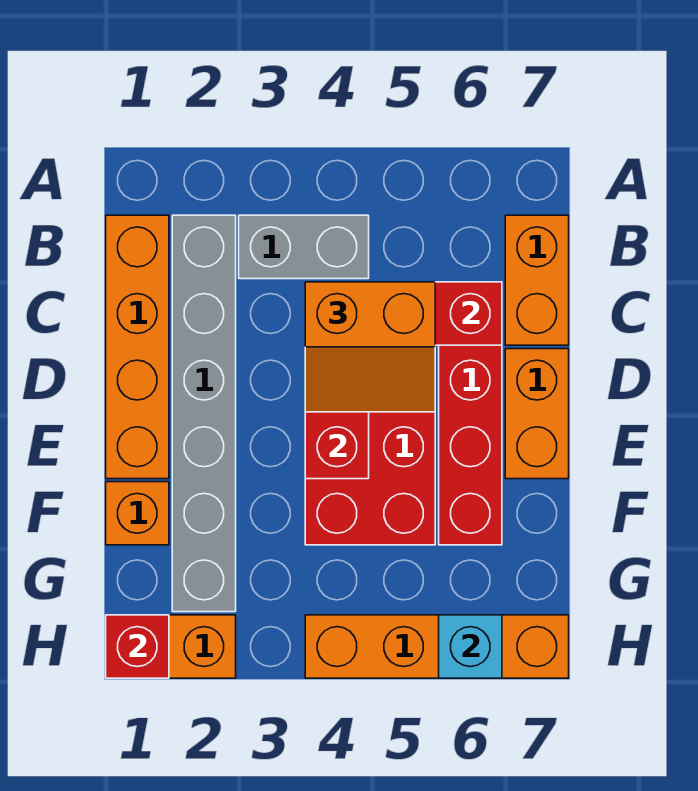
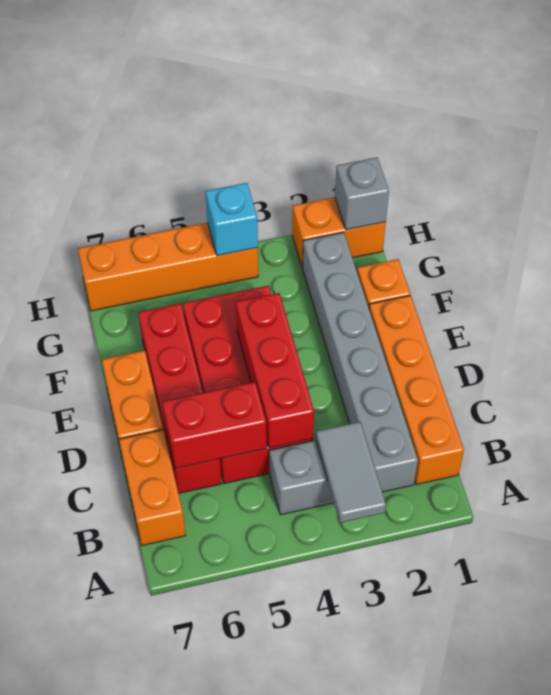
none -> grey 1x2 tile [316,422,386,523]
orange 2x2 slope [305,282,435,412] -> none
red 1x1 brick [106,615,169,678] -> grey 1x1 brick [335,157,389,230]
cyan 1x1 brick [439,615,502,678] -> cyan 1x1 brick moved to [206,183,258,256]

